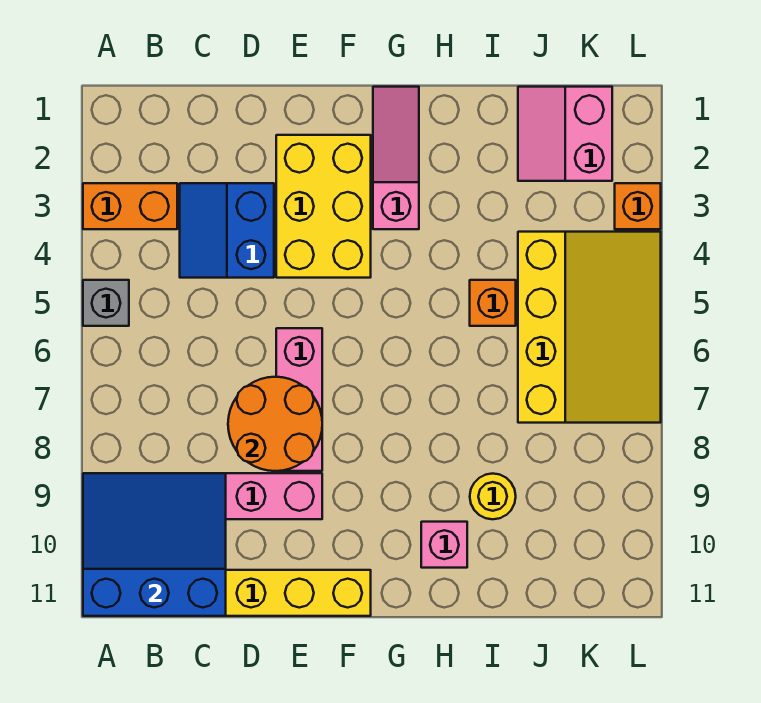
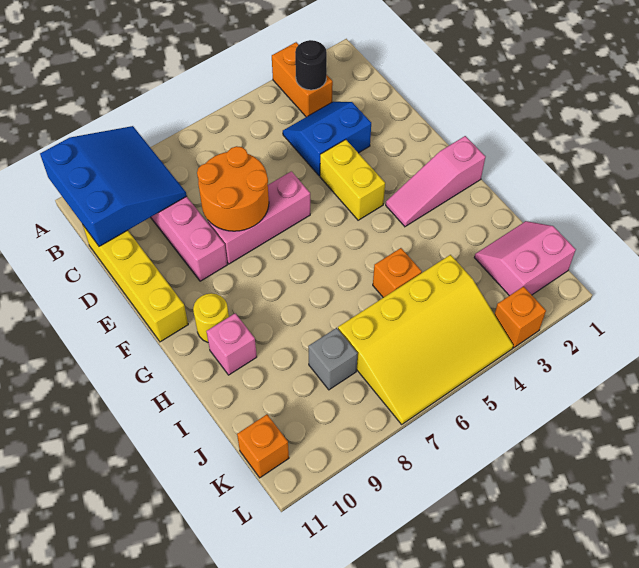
grey 1x1 brick [83,280,129,326] -> grey 1x1 brick moved to [308,328,358,390]
none -> black 1x1 round brick [295,40,327,90]
yellow 2x3 brick [276,135,371,278] -> yellow 1x2 brick [320,139,385,220]
pink 1x3 slope [373,87,419,229] -> pink 1x3 slope turned to [386,136,486,227]
yellow 1x1 round brick [470,474,516,519] -> yellow 1x1 round brick moved to [193,293,229,342]
none -> orange 1x1 brick [237,414,289,478]

